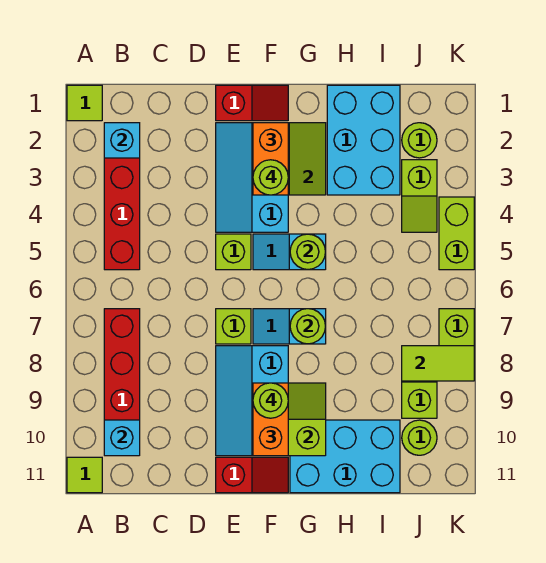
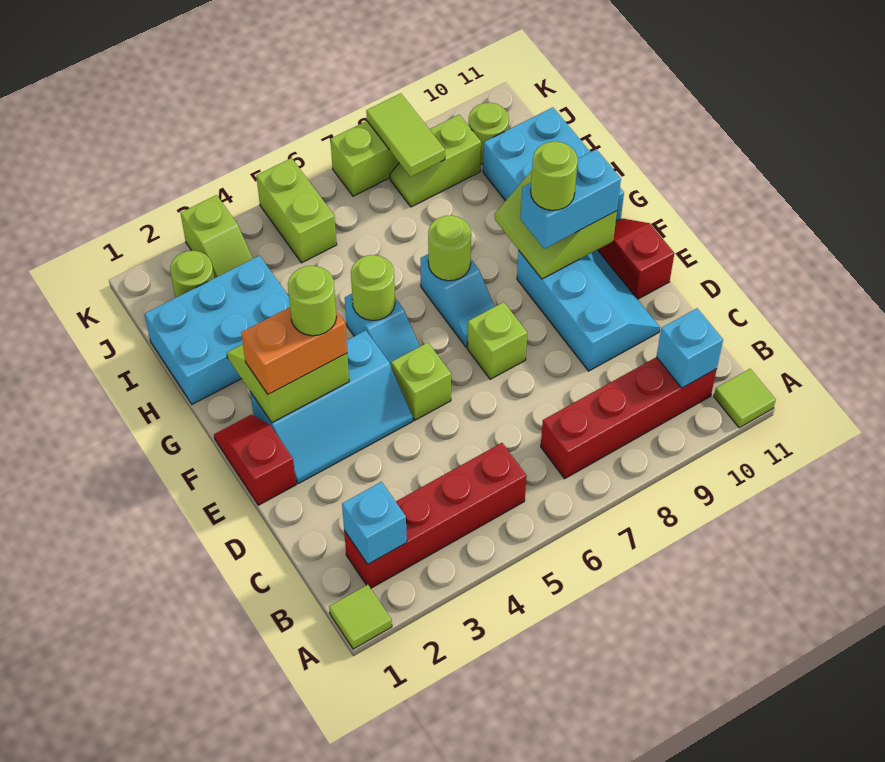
cyan 2x3 slope [216,346,288,456] -> cyan 2x3 slope turned to [517,250,660,371]
orange 1x2 brick [253,383,288,456] -> cyan 1x2 brick [520,149,621,249]
lime 1x2 slope [402,160,437,232] -> lime 1x2 slope turned to [181,195,253,278]
lime 1x2 brick [439,197,474,270] -> lime 1x2 brick turned to [256,158,337,263]

